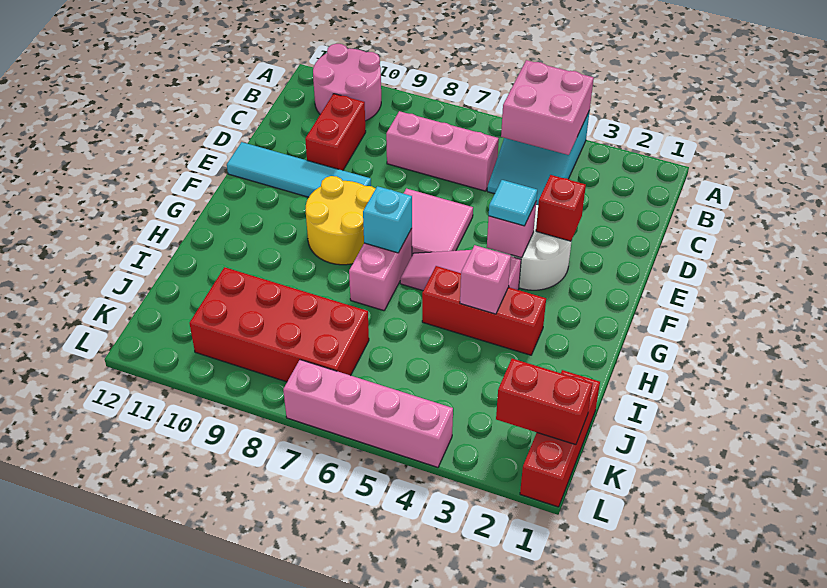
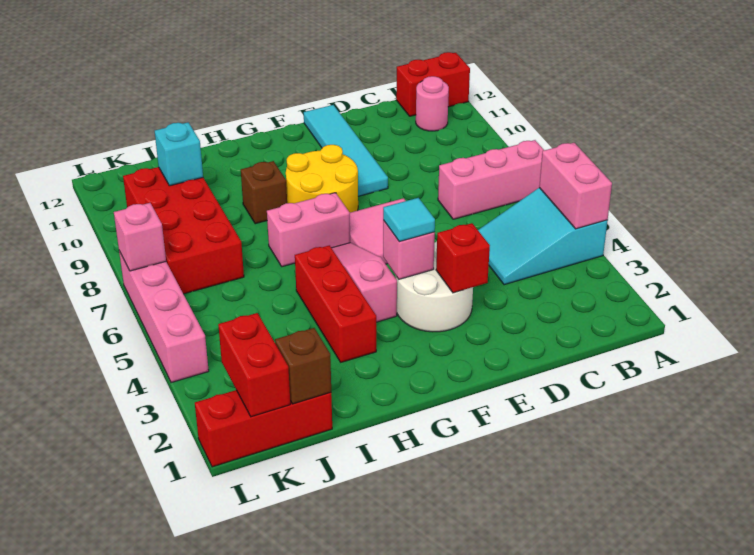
pink 2x2 brick [501,60,594,155] -> pink 1x2 brick [539,143,612,229]
pink 2x2 round brick [313,44,381,121] -> pink 1x1 round brick [416,76,449,131]
pink 1x3 brick [386,111,499,191] -> pink 1x3 brick turned to [438,140,544,219]
red 1x2 brick [305,94,366,170] -> red 1x2 brick moved to [396,52,470,116]
cyan 1x1 brick [363,186,412,253] -> cyan 1x1 brick moved to [155,122,203,186]
pink 1x1 brick [460,245,511,314] -> pink 1x1 brick moved to [114,203,166,271]
none -> brown 1x1 brick [241,161,287,224]
none -> brown 1x1 brick [275,328,331,404]

